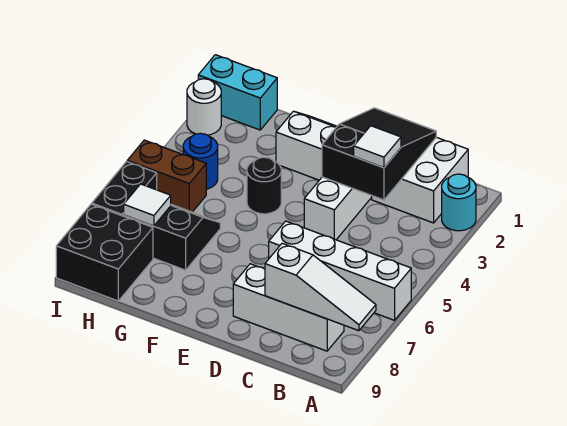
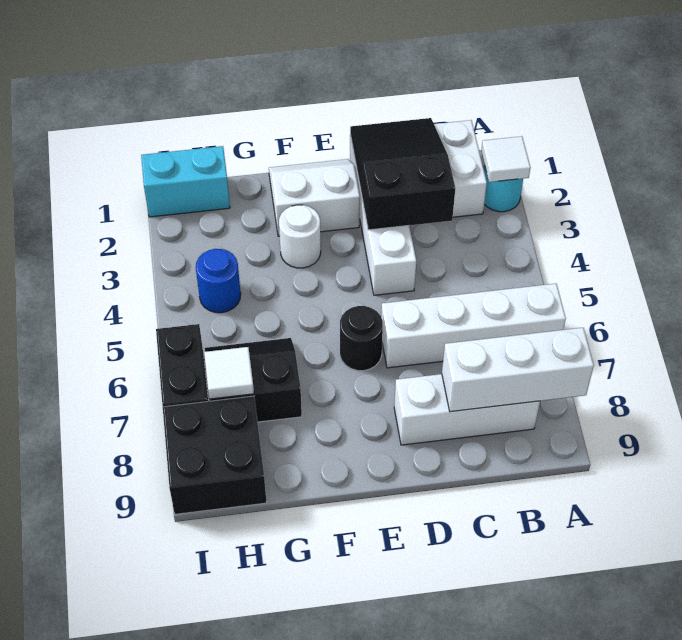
white 1x3 slope [265,243,376,331] -> white 1x3 brick [442,328,594,412]
white 1x1 tile [354,126,401,168] -> white 1x1 tile moved to [481,136,531,182]
black 1x1 round brick [247,157,281,214] -> black 1x1 round brick moved to [340,306,383,371]
brown 1x2 brick [127,140,206,212] -> none
white 1x1 round brick [187,79,221,135] -> white 1x1 round brick moved to [279,205,321,268]

